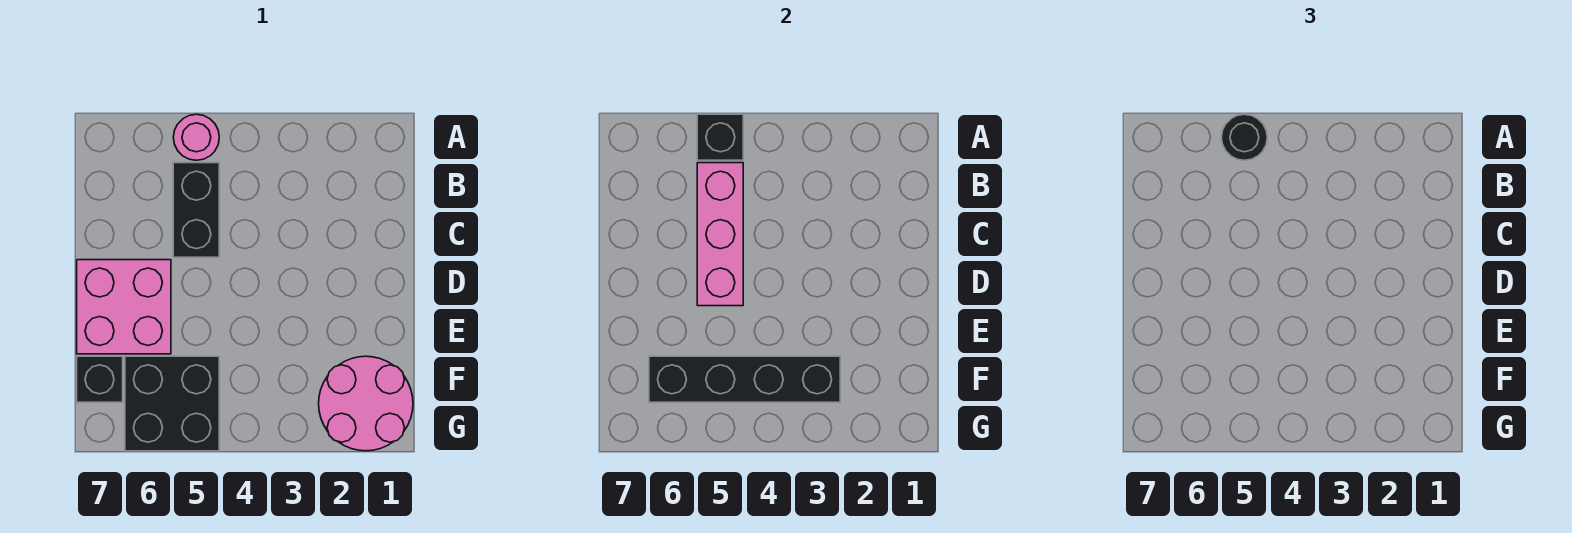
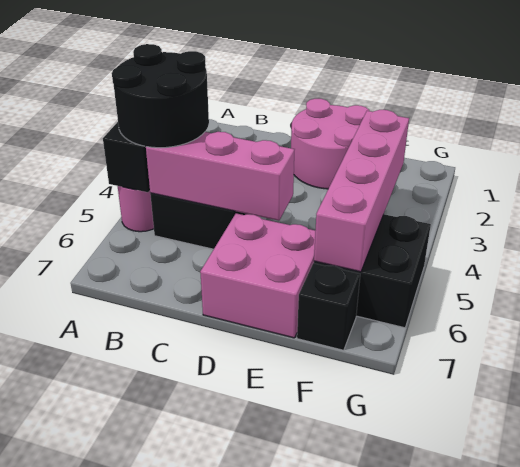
black 1x1 round brick [1221,114,1267,160] -> black 2x2 round brick [112,44,209,148]
pink 2x2 round brick [319,356,413,451] -> pink 2x2 round brick moved to [291,99,370,189]
black 1x4 brick [649,356,840,402] -> pink 1x4 brick [314,110,409,272]

